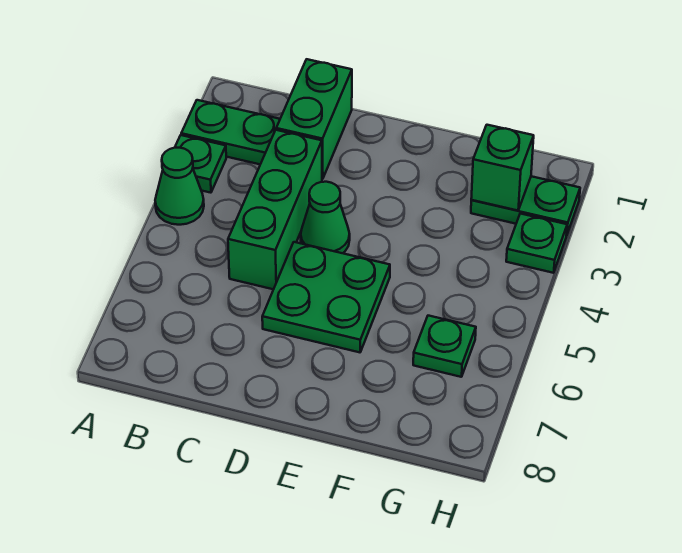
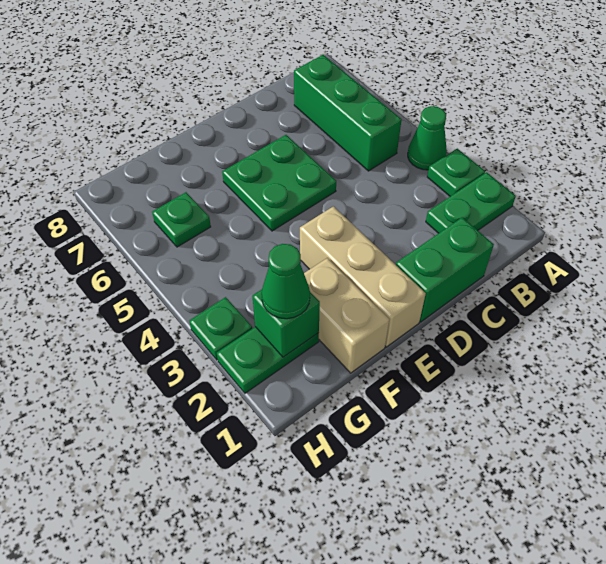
green 1x2 brick [276,59,352,179] -> green 1x2 brick turned to [396,217,494,322]
green 1x3 brick [228,130,322,289] -> green 1x3 brick moved to [294,55,402,171]
green 1x1 cone [301,182,350,253] -> green 1x1 cone moved to [262,244,310,319]
none -> tan 1x3 brick [300,206,426,347]
none -> tan 1x2 brick [304,258,389,373]

